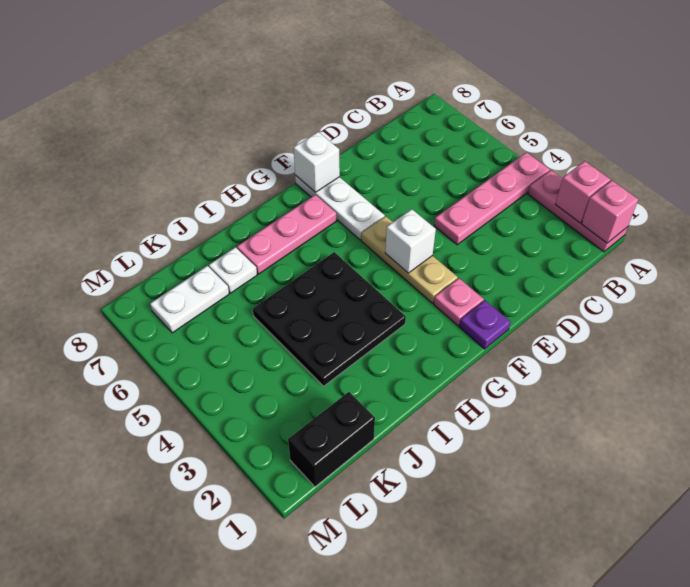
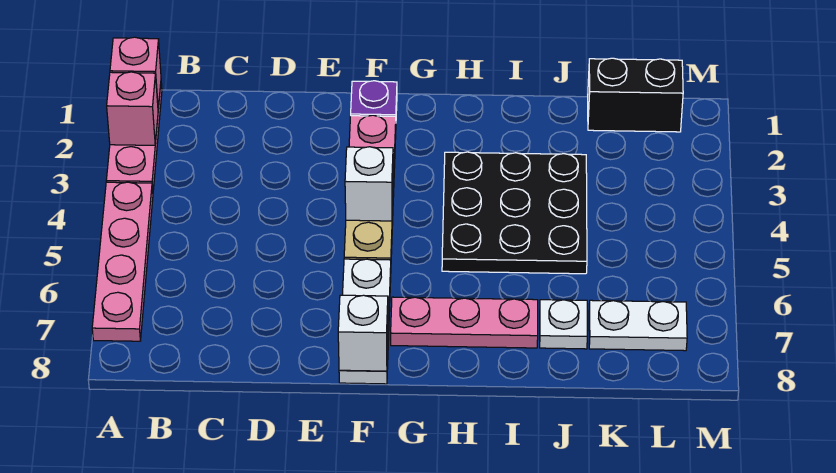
pink 1x4 plate [434,152,550,245] -> pink 1x4 plate turned to [92,182,153,341]

